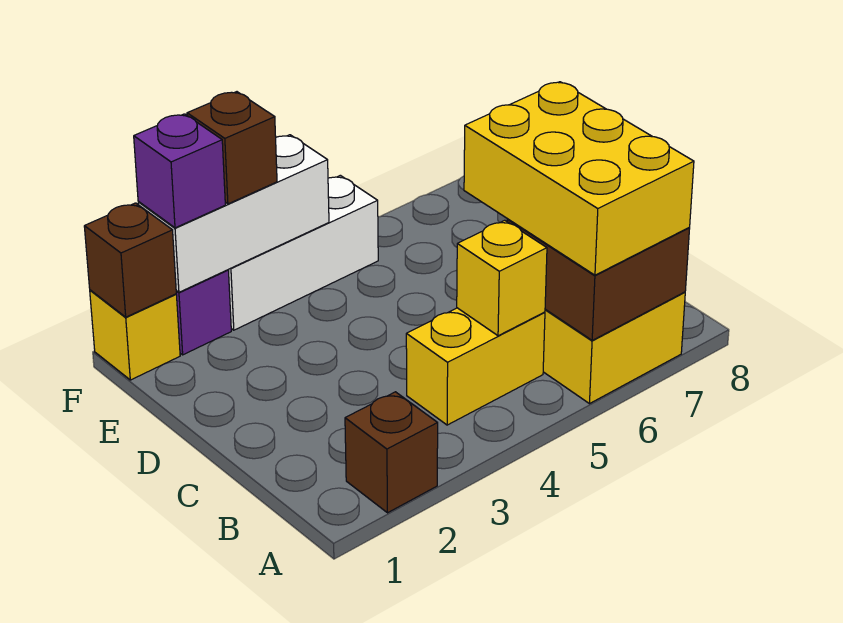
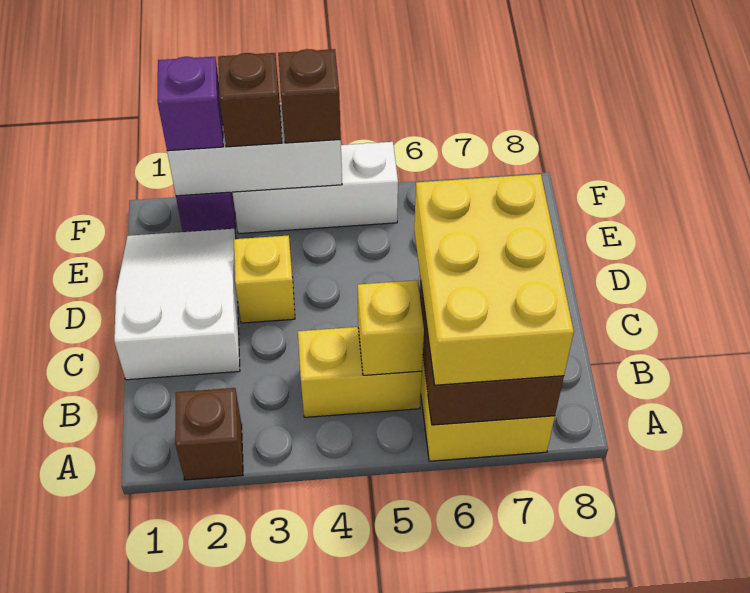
none -> white 2x3 slope [114,228,240,380]
yellow 1x1 brick [90,290,180,380] -> yellow 1x1 brick moved to [234,235,295,323]
brown 1x1 brick [84,203,176,317] -> brown 1x1 brick moved to [278,49,341,143]

